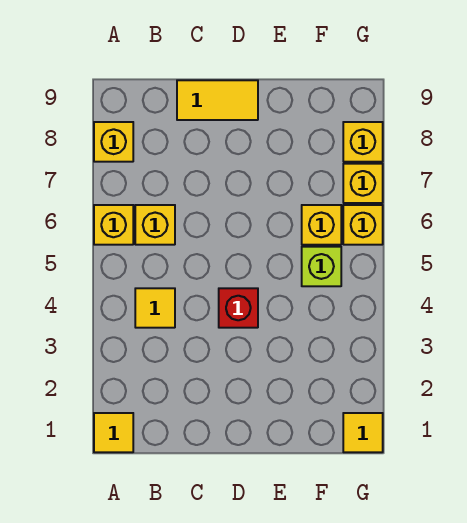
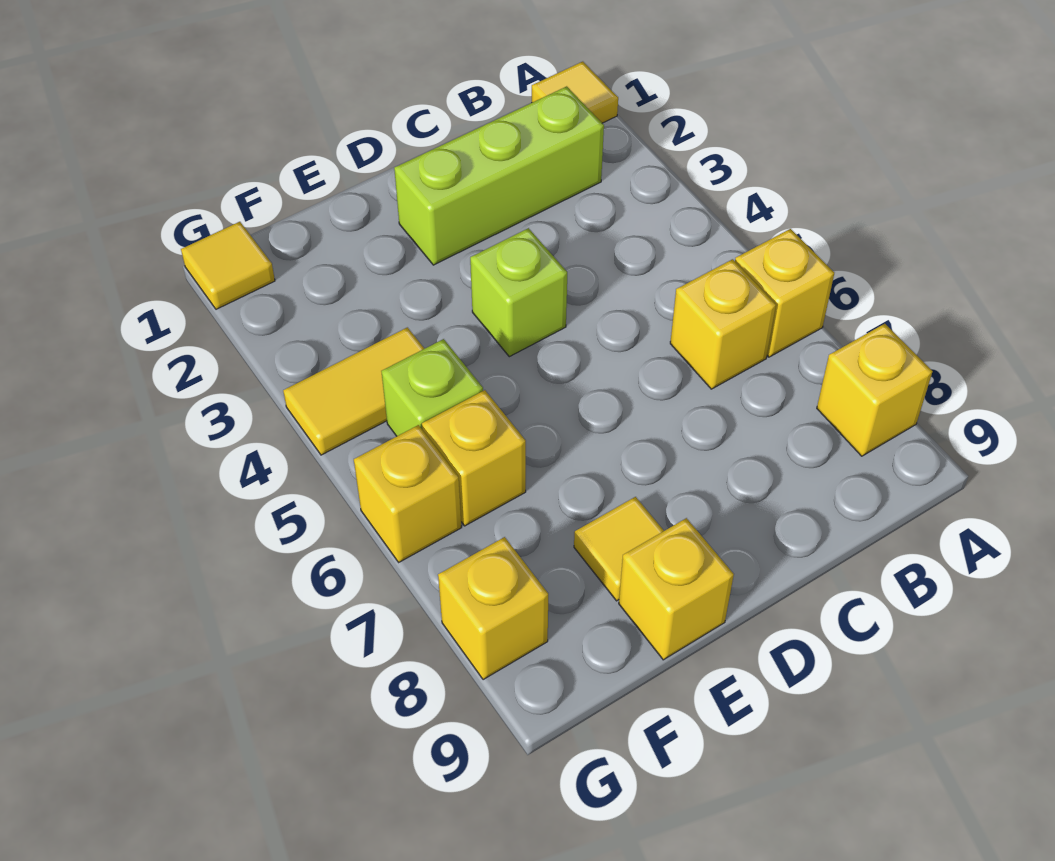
none -> lime 1x3 brick [394,86,604,265]
yellow 1x1 tile [135,288,175,328] -> yellow 1x1 tile moved to [574,497,664,601]
yellow 1x2 tile [177,80,258,120] -> yellow 1x2 tile moved to [283,327,424,455]
red 1x1 brick [219,288,258,328] -> lime 1x1 brick [470,228,567,357]
yellow 1x1 brick [343,164,383,203] -> yellow 1x1 brick moved to [619,518,734,660]

